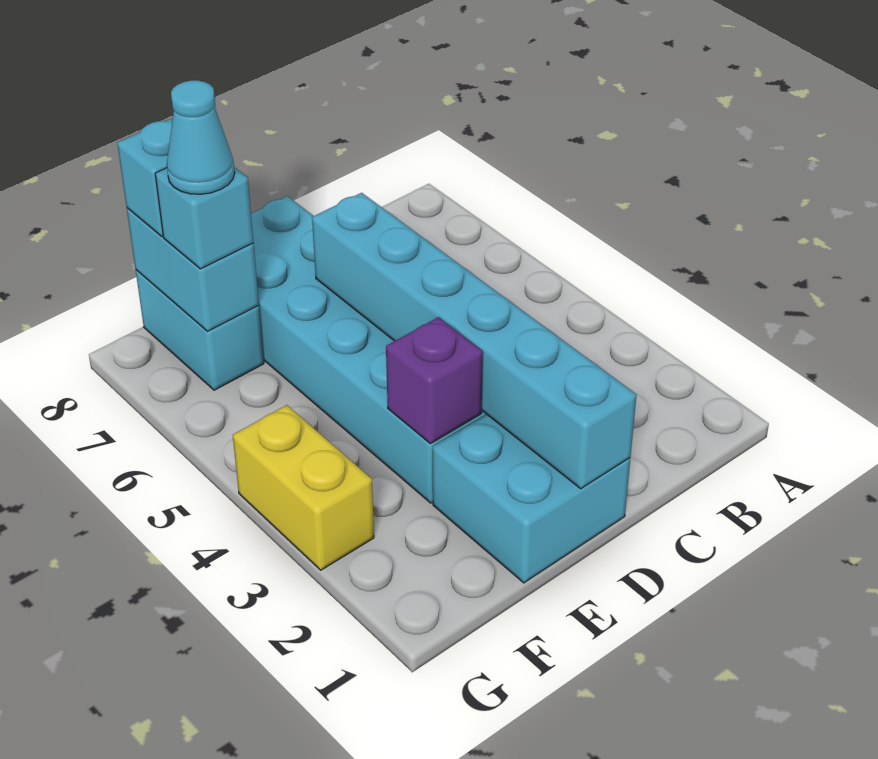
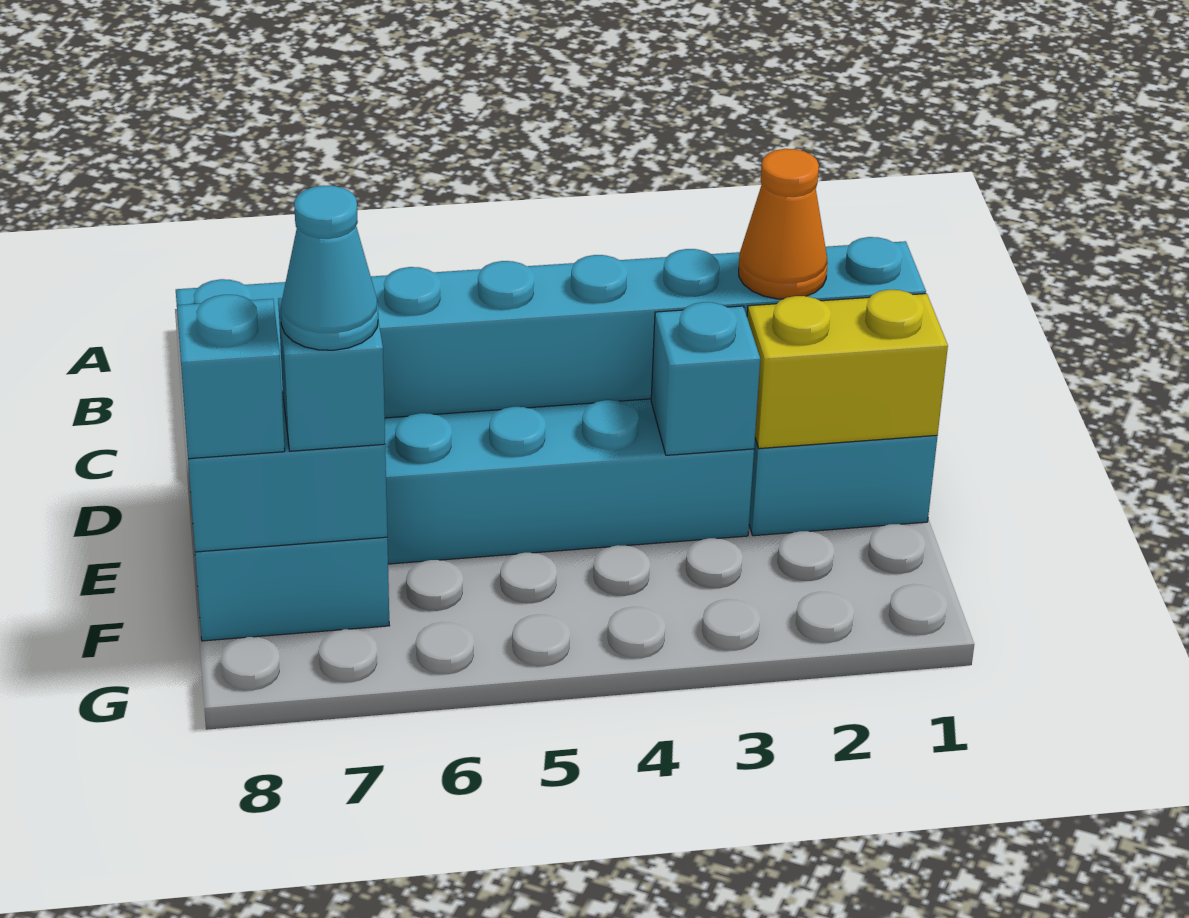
none -> orange 1x1 cone [739,149,828,299]
purple 1x1 brick [386,317,483,444] -> cyan 1x1 brick [651,302,760,455]
cyan 1x2 brick [127,208,259,331] -> cyan 2x3 brick [176,279,387,552]
yellow 1x2 brick [233,405,374,570] -> yellow 1x2 brick moved to [747,290,948,449]

